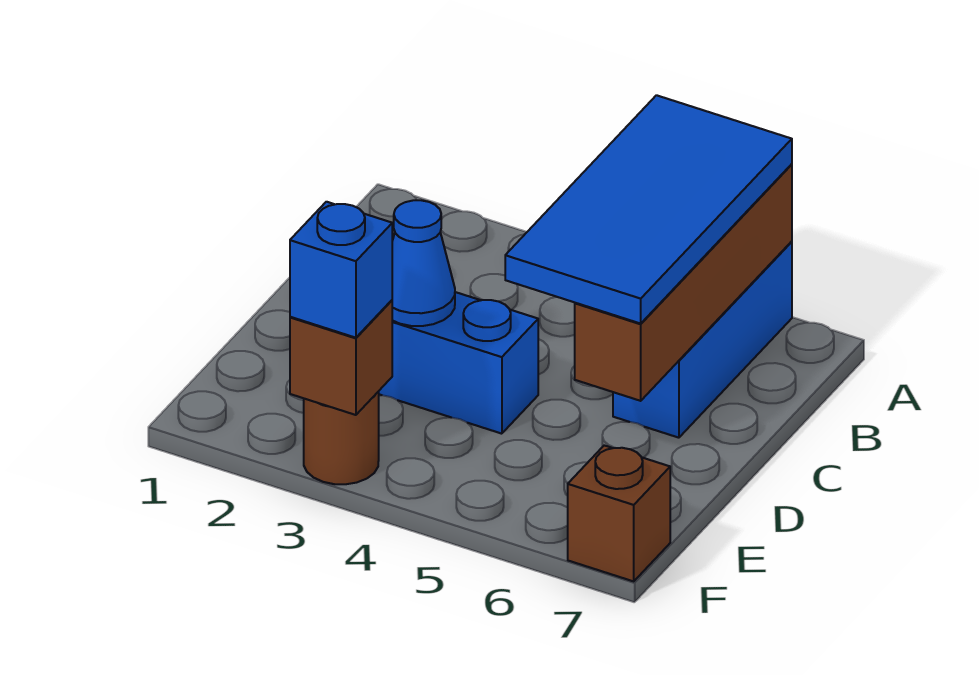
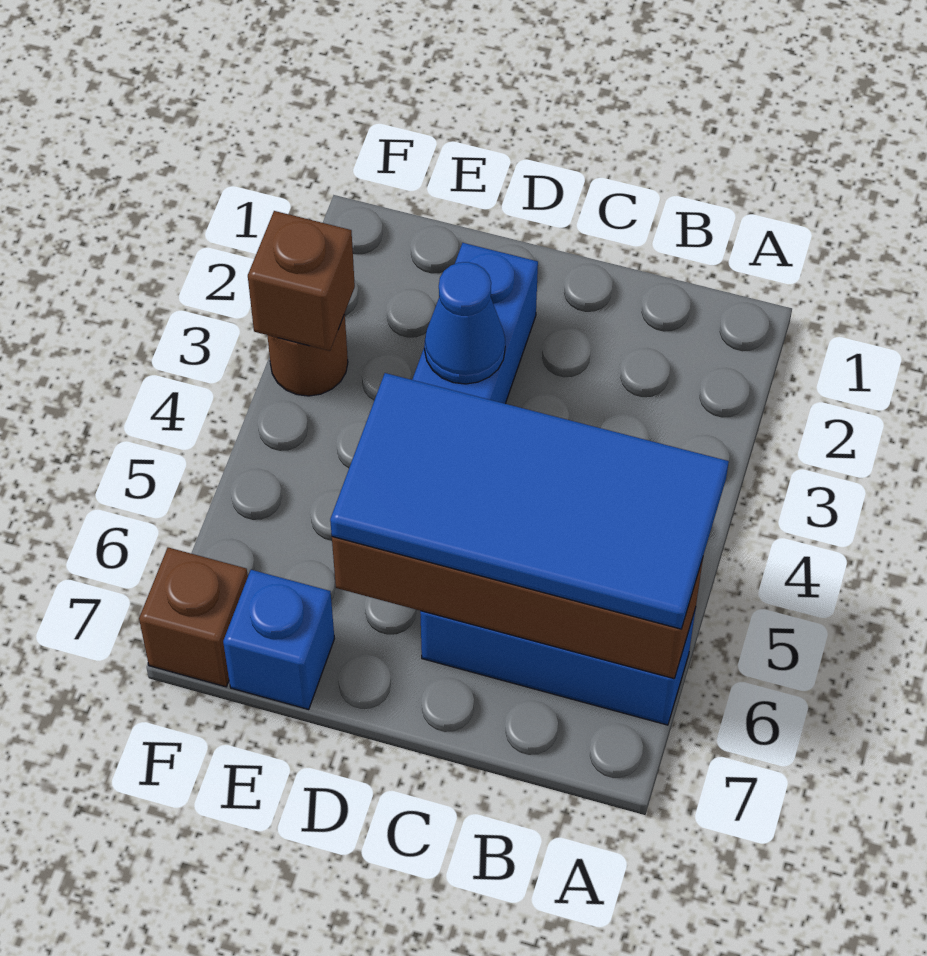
blue 1x1 brick [290,202,392,338] -> blue 1x1 brick moved to [223,570,334,709]

